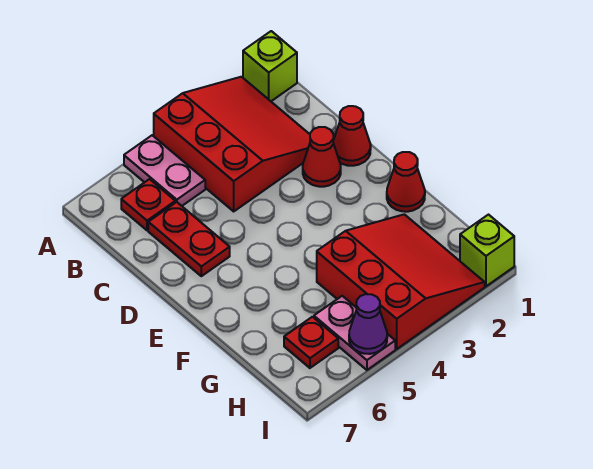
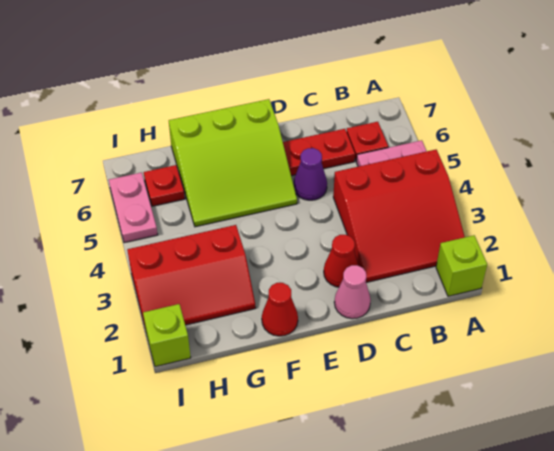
red 1x1 cone [333,106,371,166] -> pink 1x1 cone [334,265,371,319]
none -> lime 3x3 slope [169,99,297,227]
red 3x3 slope [317,214,485,349] -> red 2x3 slope [127,225,256,330]
pink 1x2 plate [314,296,395,370] -> pink 1x2 plate turned to [109,172,158,243]
purple 1x1 cone [349,294,387,354] -> purple 1x1 cone moved to [293,148,327,200]

